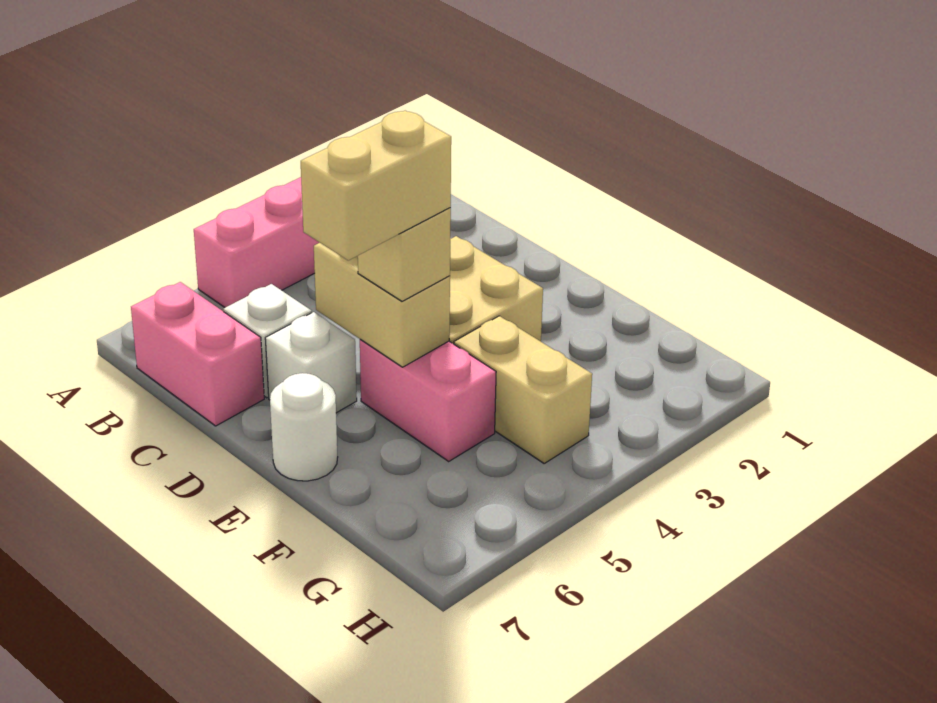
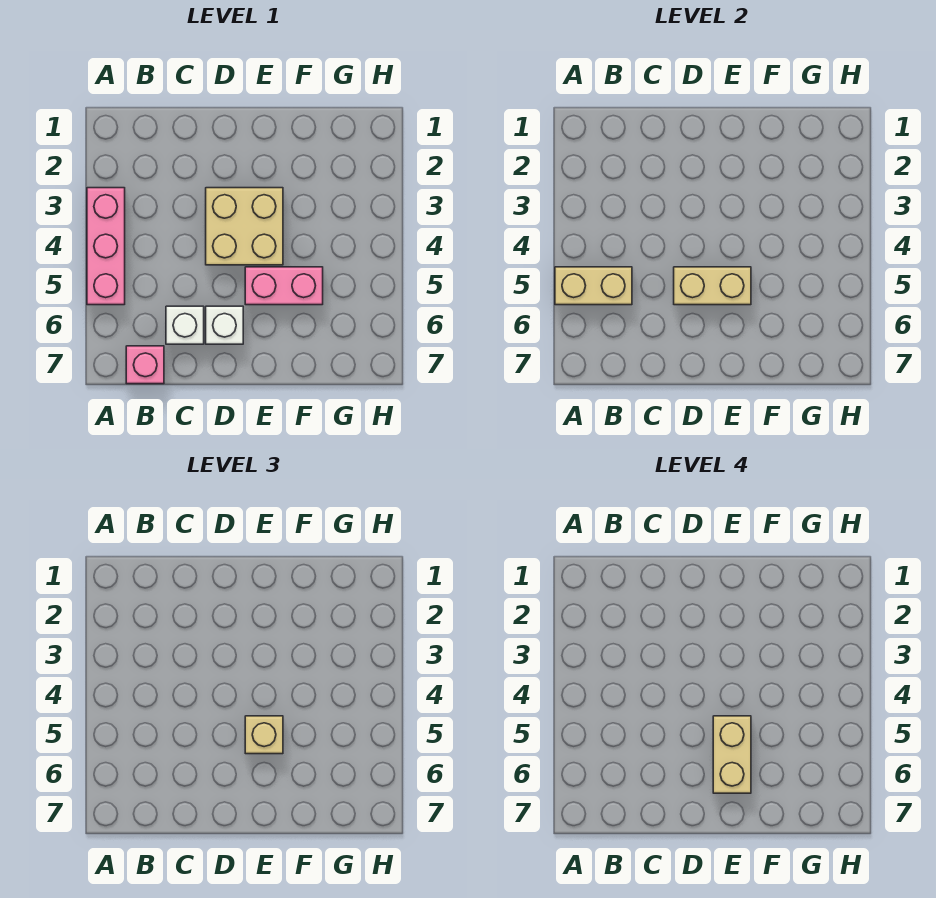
pink 1x2 brick [131,282,264,426] -> pink 1x1 brick [126,346,164,384]
white 1x1 round brick [270,373,338,481] -> none
tan 1x2 brick [454,316,592,463] -> tan 1x2 brick moved to [555,267,632,305]

